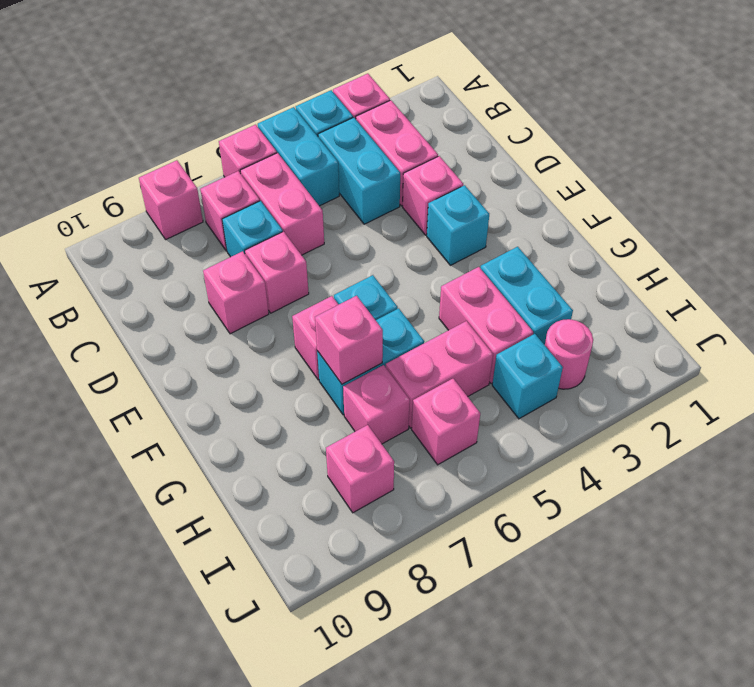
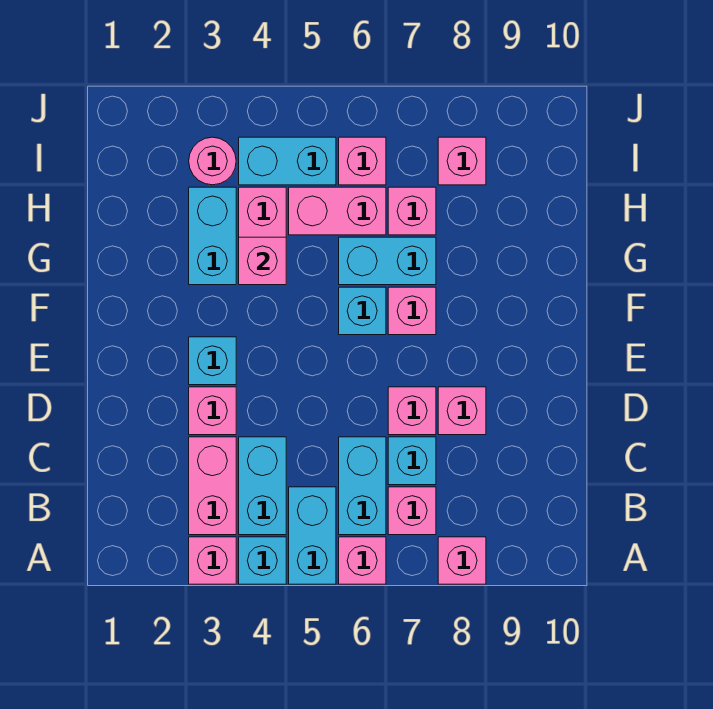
pink 1x2 brick [240,153,324,255] -> cyan 1x2 brick [339,437,386,535]
pink 1x1 brick [315,296,383,384] -> pink 1x1 brick moved to [239,237,286,285]
cyan 1x1 brick [492,334,563,419] -> cyan 1x2 brick [239,137,336,185]

